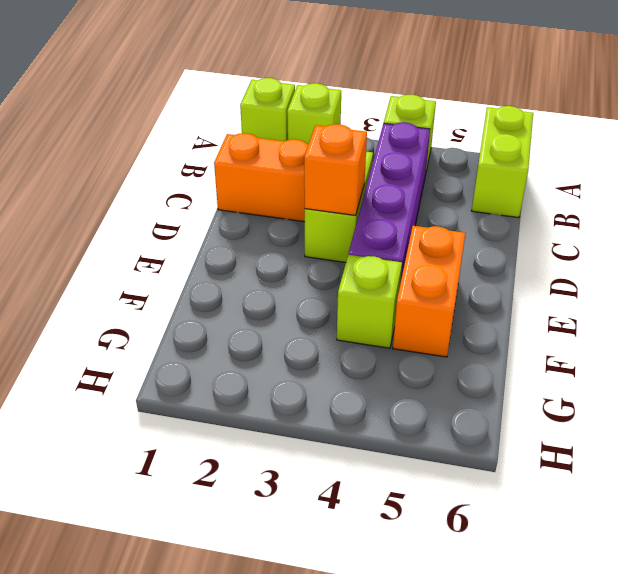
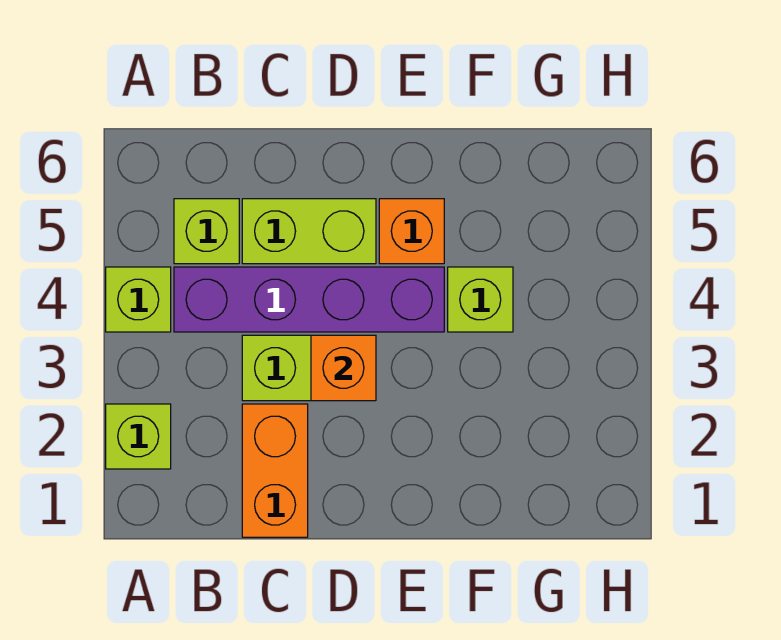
lime 1x1 brick [240,78,295,141] -> lime 1x1 brick moved to [174,199,239,264]
lime 1x2 brick [472,106,533,218] -> lime 1x2 brick moved to [242,199,376,264]
orange 1x2 brick [393,226,465,357] -> orange 1x1 brick [379,199,444,264]

